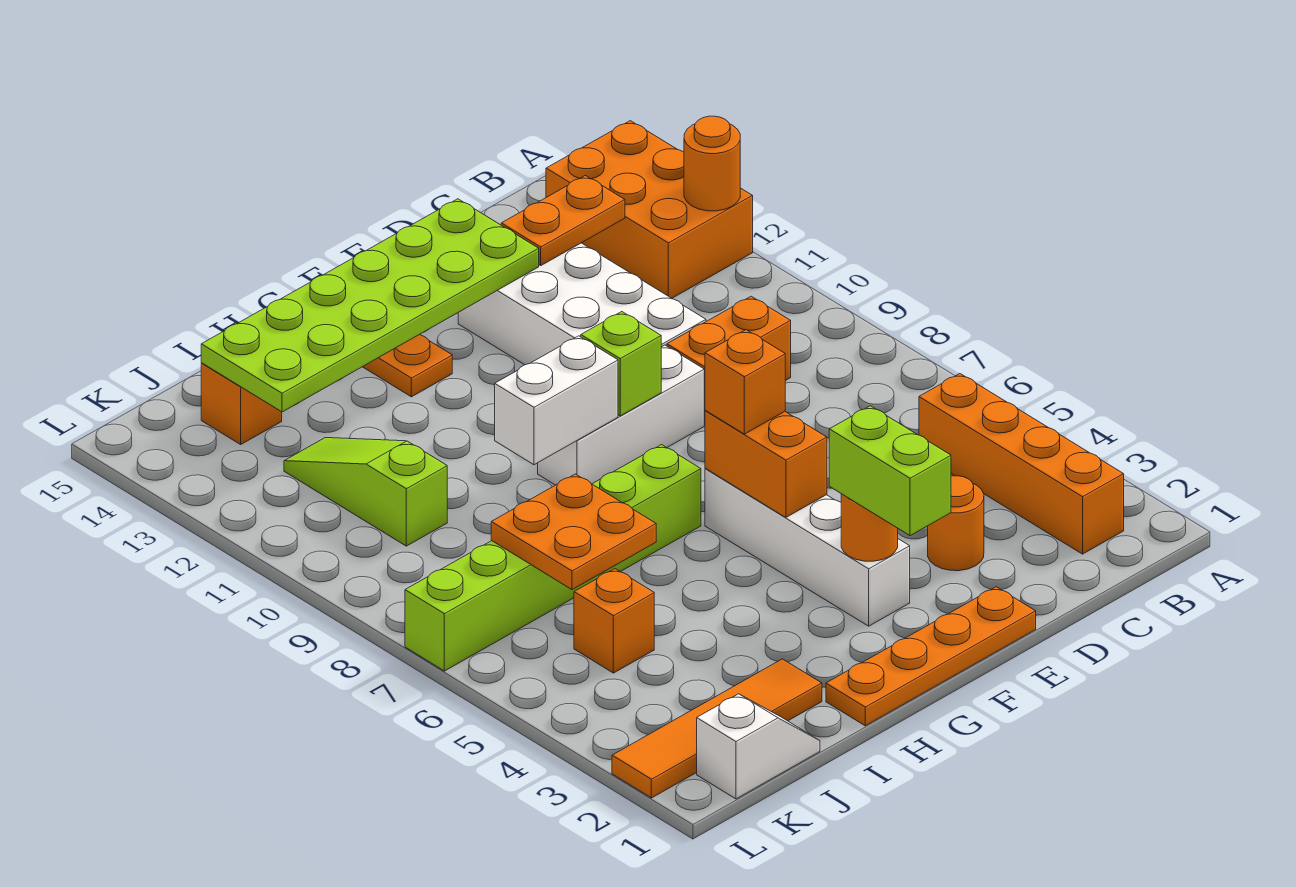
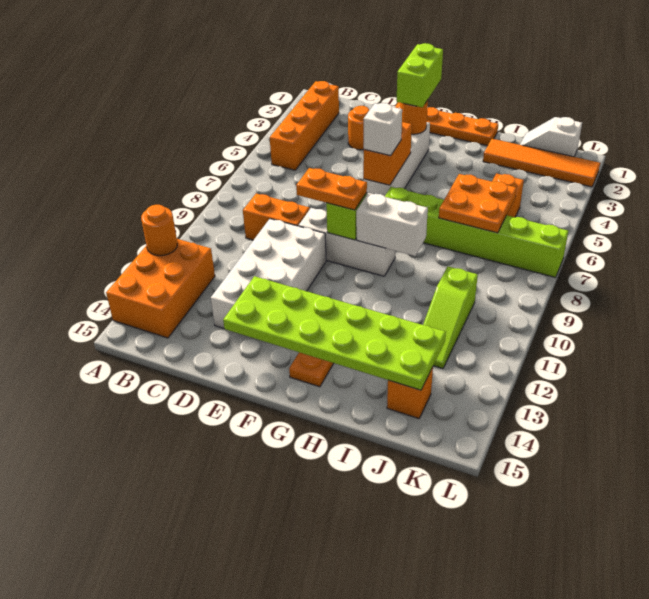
orange 1x2 plate [501,176,625,265] -> orange 1x2 plate moved to [296,168,367,210]
orange 1x1 brick [705,330,785,434] -> white 1x1 brick [364,103,402,156]

